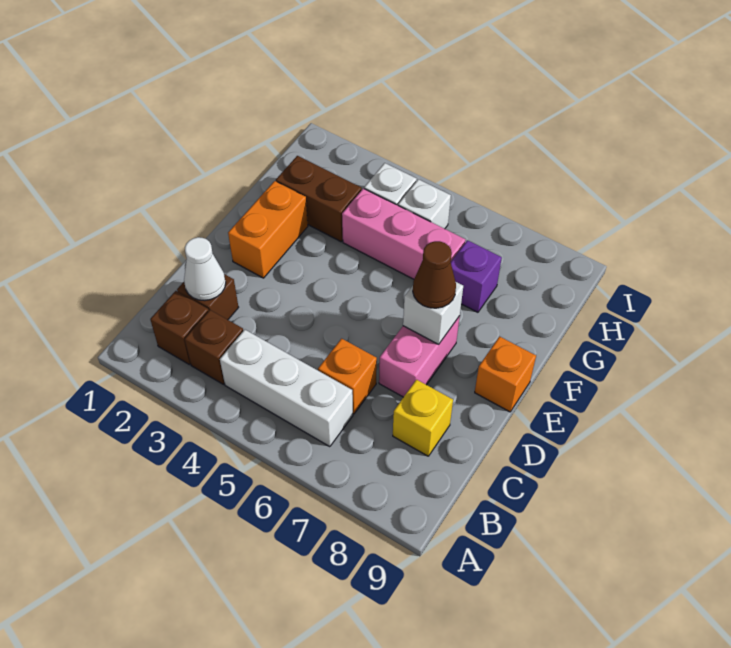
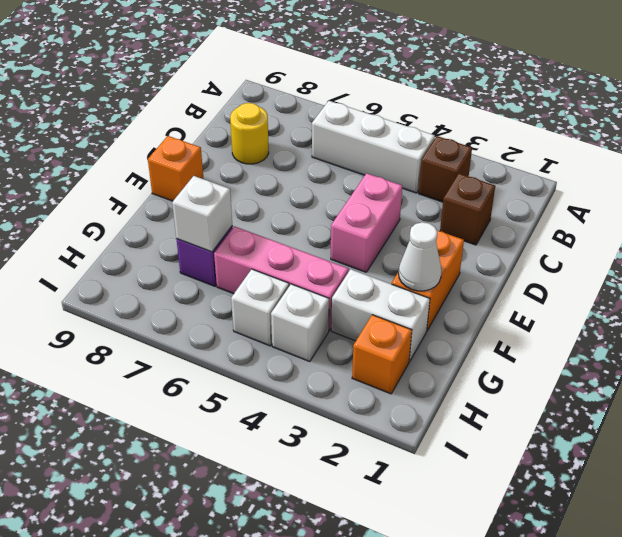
brown 1x1 brick [150,291,209,365] -> none
white 1x1 cone [184,237,226,301] -> white 1x1 cone moved to [399,222,441,291]
orange 1x1 brick [318,339,377,414] -> orange 1x1 brick moved to [352,315,412,394]
yellow 1x1 brick [393,380,453,456] -> yellow 1x1 round brick [230,103,269,164]
pink 1x2 brick [379,316,460,397] -> pink 1x2 brick moved to [331,173,402,272]
white 1x1 brick [403,282,463,344] -> white 1x1 brick moved to [172,176,232,252]
brown 1x1 cone [413,241,456,308] -> none
brown 1x2 brick [276,156,362,242] -> white 1x2 brick [331,269,430,362]

